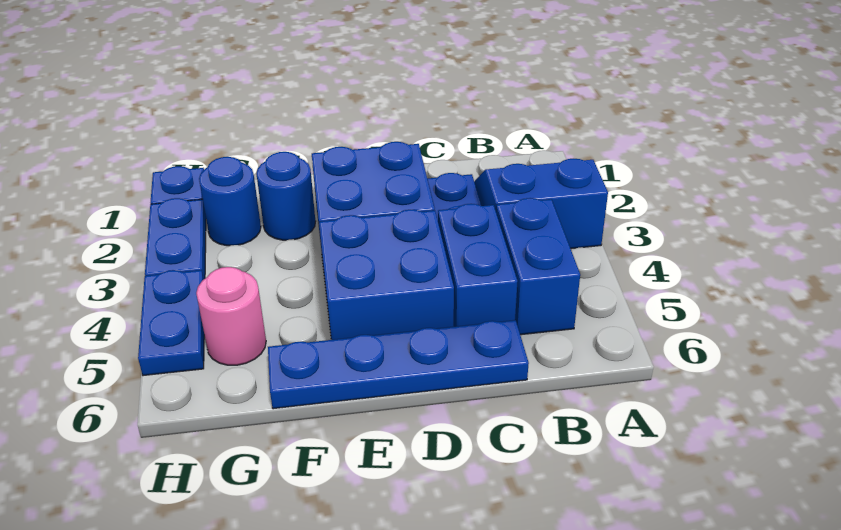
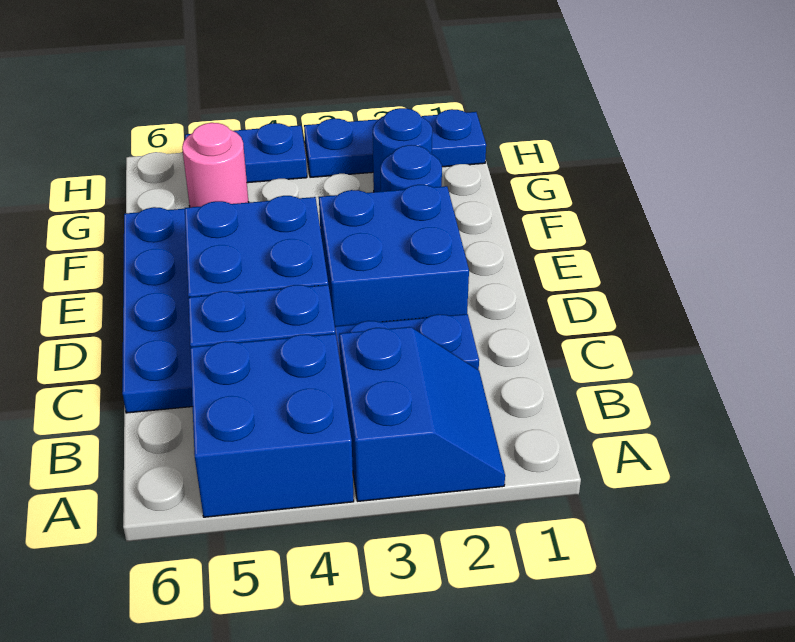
blue 1x2 brick [496,198,580,335] -> blue 2x2 brick [190,334,354,517]

